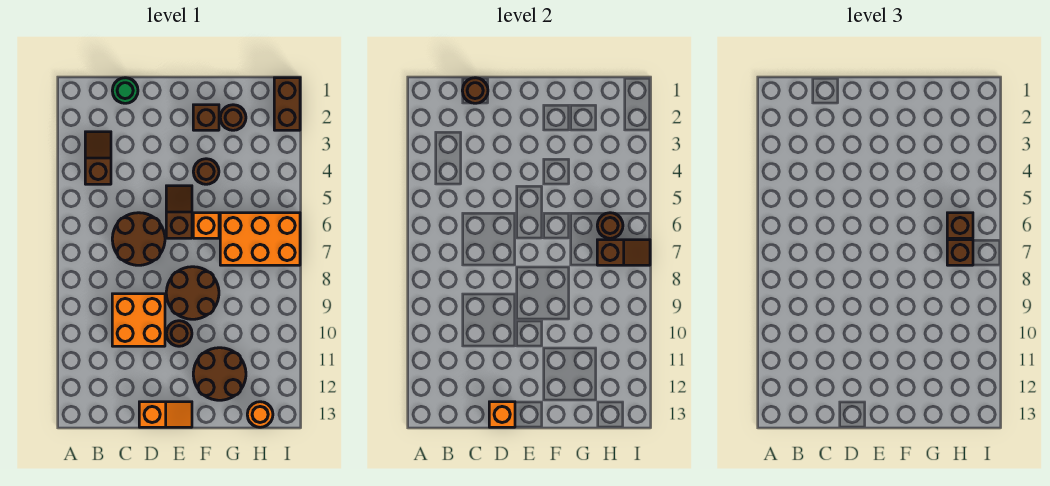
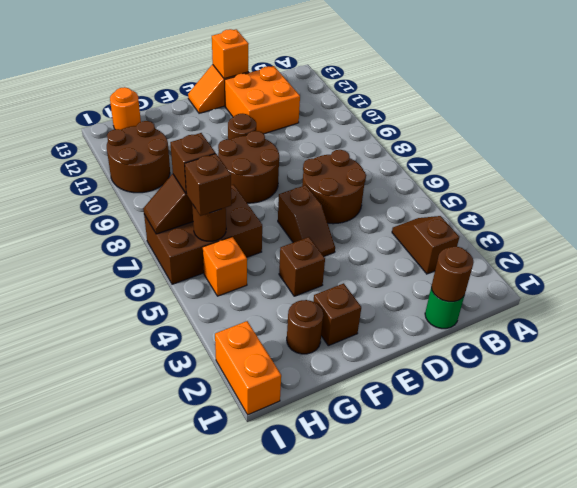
brown 1x2 slope [85,132,111,184] -> brown 1x2 slope turned to [392,216,459,274]
orange 2x2 brick [112,294,165,346] -> orange 2x2 brick moved to [225,66,300,134]
brown 1x1 round brick [193,159,219,184] -> brown 1x1 brick [279,237,325,296]
orange 1x1 brick [193,213,219,238] -> orange 1x1 brick moved to [203,237,247,296]
brown 2x2 round brick [193,348,246,400] -> brown 2x2 round brick moved to [107,121,170,193]
orange 2x3 brick [220,213,300,265] -> brown 2x3 brick [144,185,262,284]
brown 1x2 brick [274,78,300,130] -> orange 1x2 brick [215,321,281,415]

